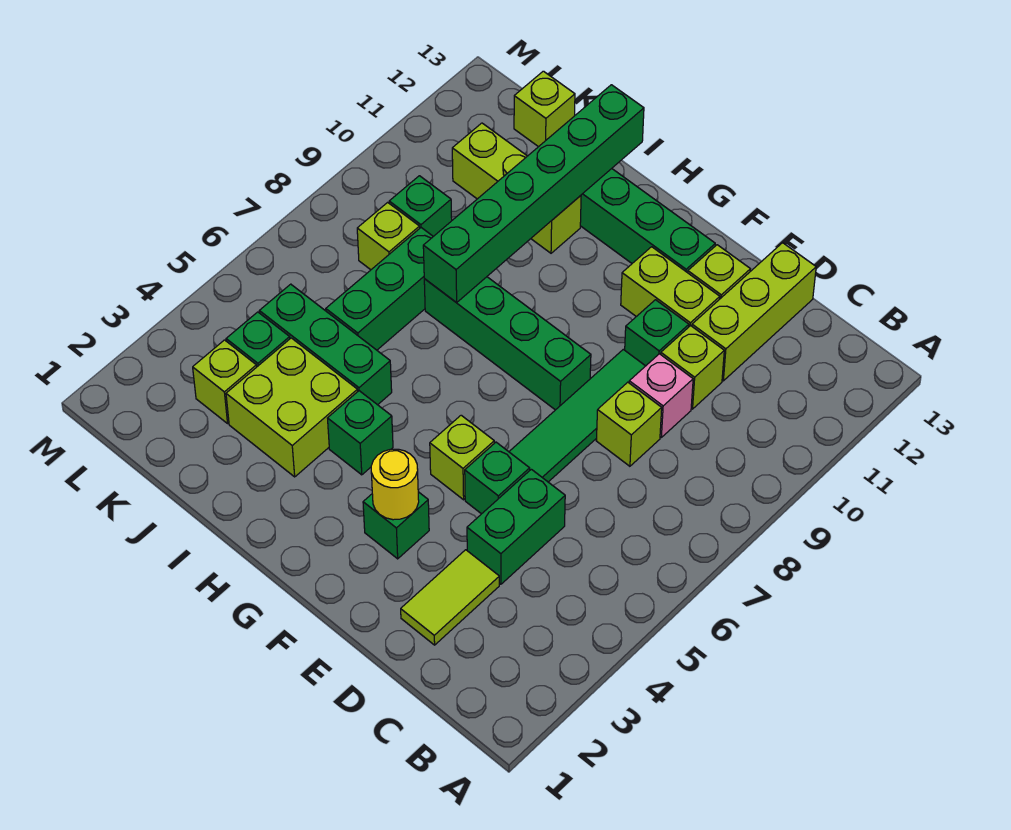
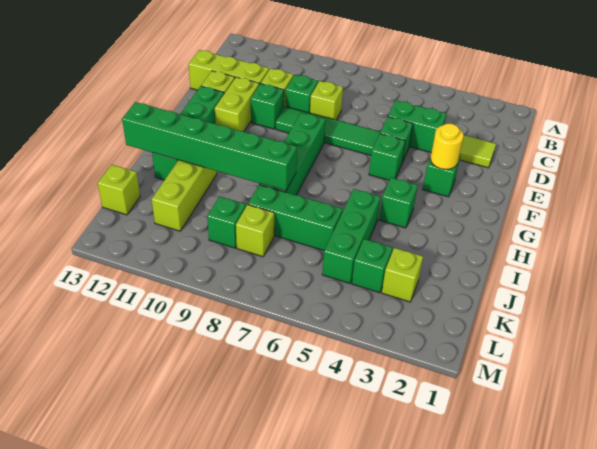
pink 1x1 brick [629,354,693,437] -> green 1x1 brick [285,75,318,113]
lime 1x1 brick [430,415,494,500] -> green 1x1 brick [369,134,405,180]
lime 2x2 brick [226,338,358,477] -> none

